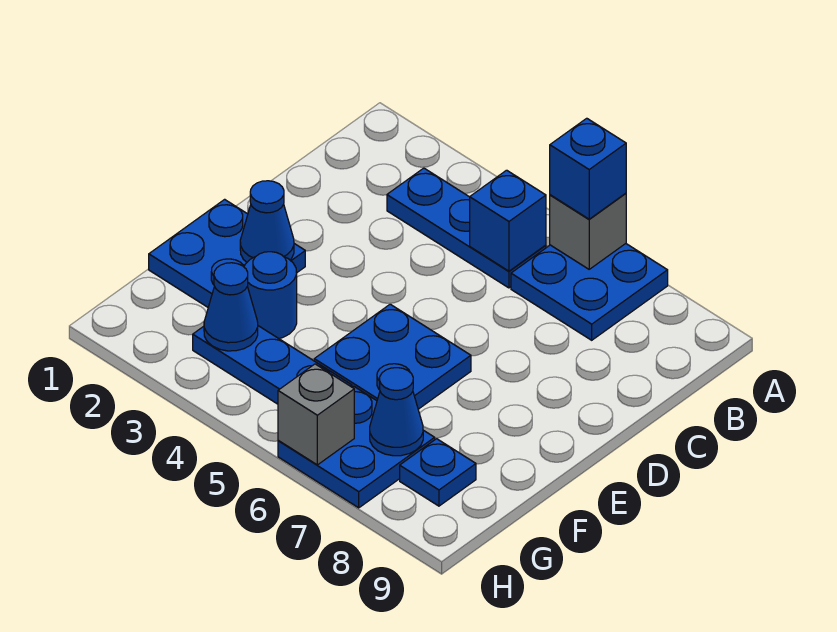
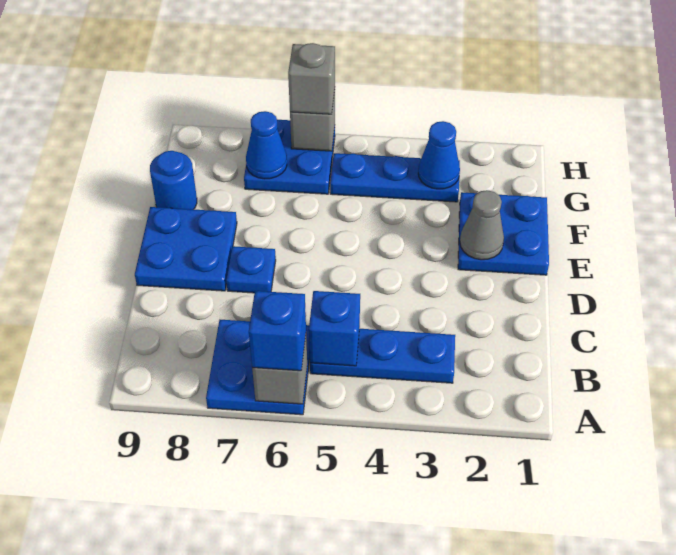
blue 1x1 cone [240,181,294,262] -> grey 1x1 cone [460,190,504,260]
blue 2x2 plate [314,304,471,409] -> blue 2x2 plate moved to [135,207,237,291]
blue 1x1 round brick [244,252,297,338] -> blue 1x1 round brick moved to [150,151,197,209]
blue 1x1 plate [400,439,476,506] -> blue 1x1 plate moved to [226,246,276,293]
none -> grey 1x1 brick [288,43,335,114]

